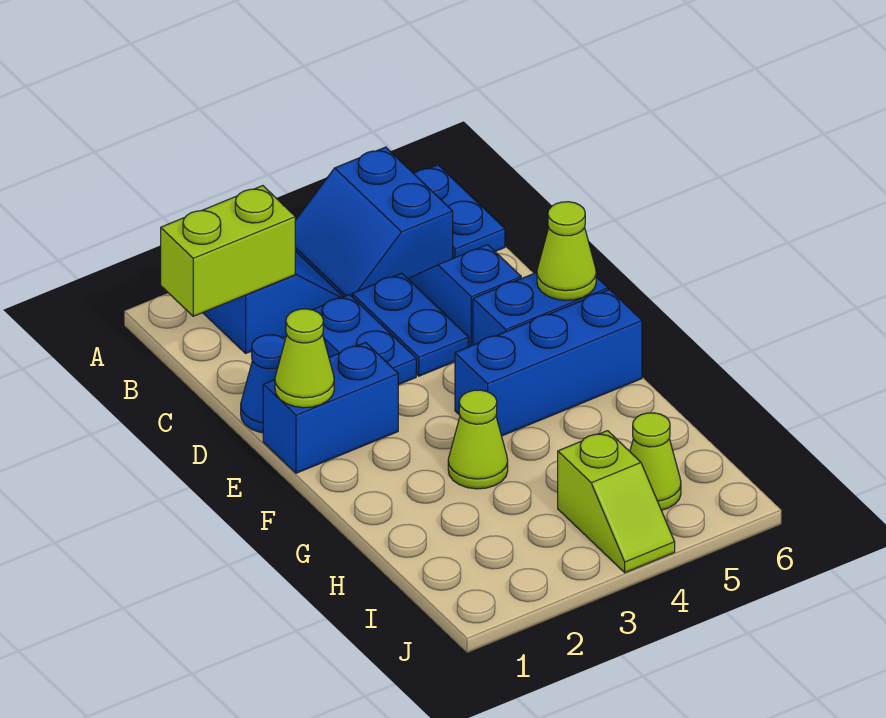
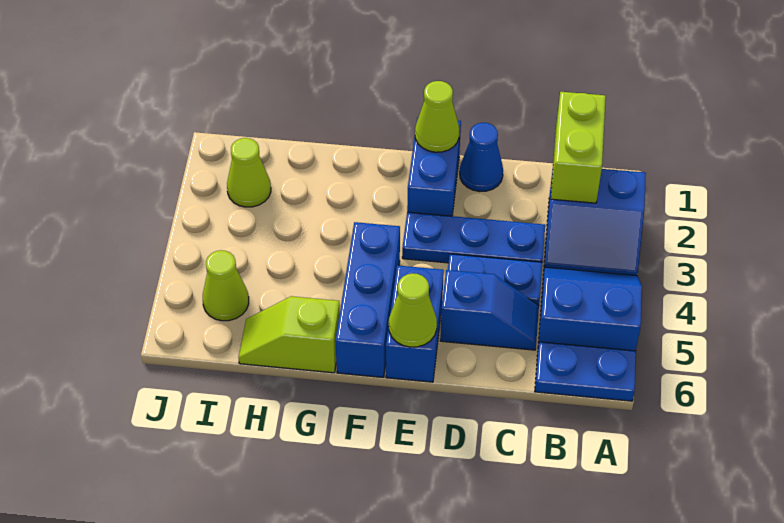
blue 1x2 plate [313,295,416,385] -> blue 1x3 plate [402,212,545,263]
lime 1x1 cone [448,390,508,489] -> lime 1x1 cone moved to [227,138,271,207]
lime 1x2 slope [558,431,675,573] -> lime 1x2 slope moved to [239,296,340,373]

